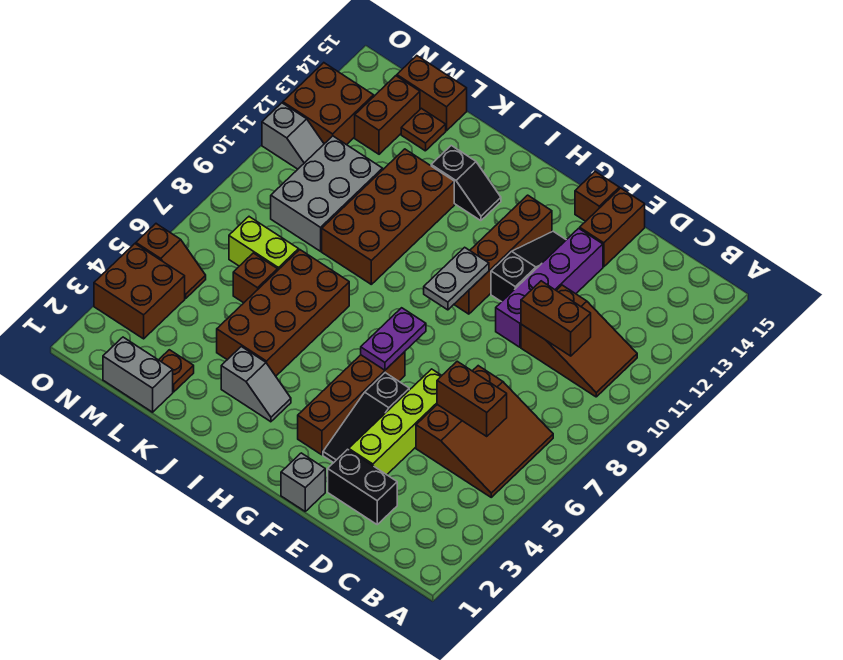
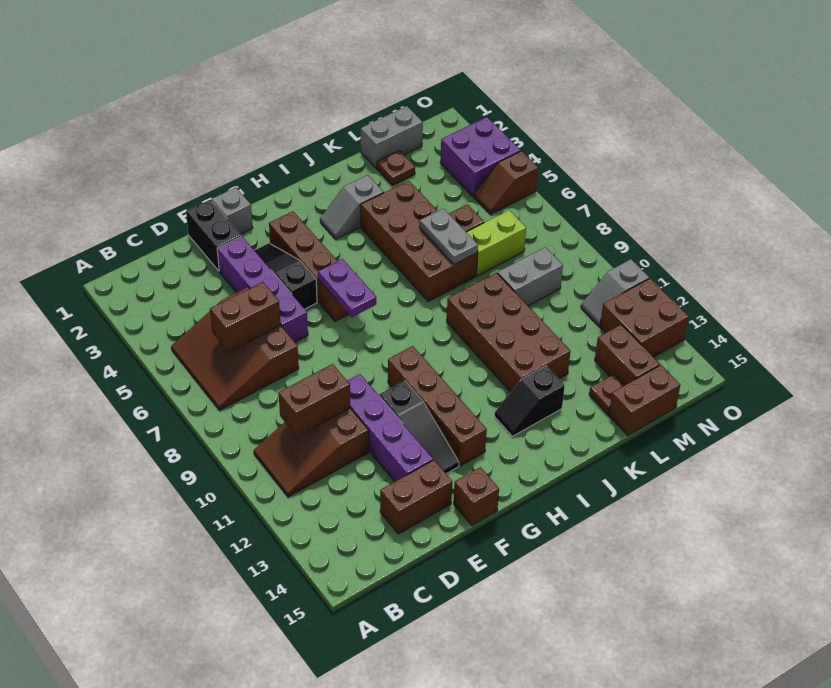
black 1x2 brick [328,449,397,524] -> black 1x2 brick turned to [186,200,241,271]
lime 1x4 brick [349,369,442,475] -> purple 1x4 brick [217,236,308,342]
brown 1x2 brick [580,188,645,267] -> brown 1x2 brick turned to [380,460,452,534]
grey 1x2 plate [424,247,489,310] -> grey 1x2 plate moved to [420,208,478,264]
grey 2x3 brick [271,136,383,251] -> grey 1x2 brick [497,247,563,306]
brown 2x2 brick [94,244,185,339] -> purple 2x2 brick [440,117,521,197]

